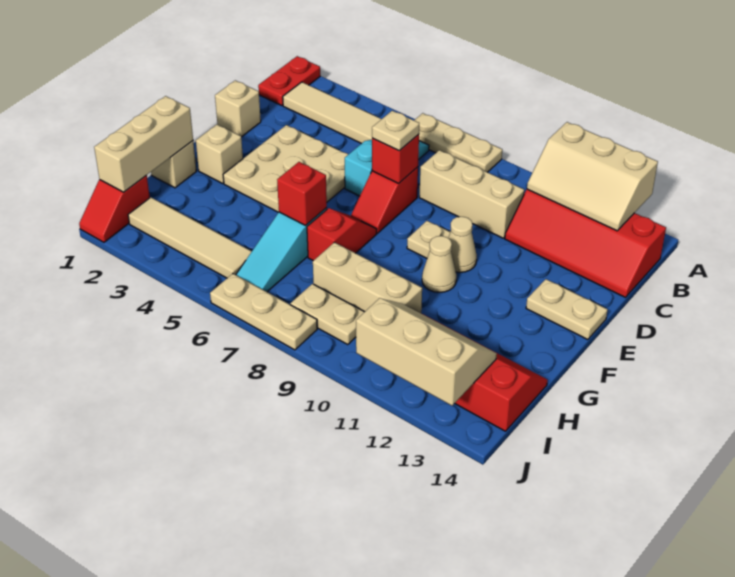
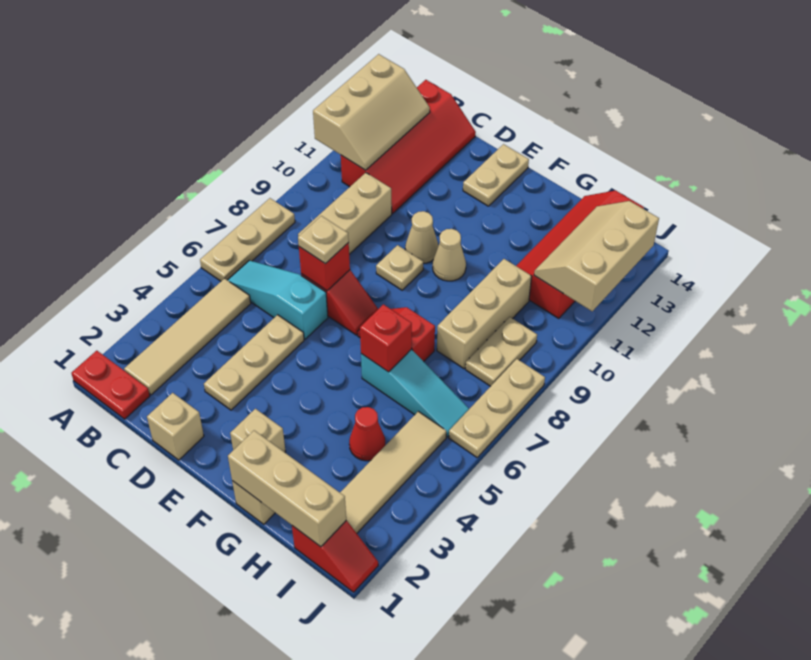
tan 3x3 plate [223,125,348,212] -> tan 1x3 plate [204,315,304,410]
none -> red 1x1 cone [349,407,385,461]

